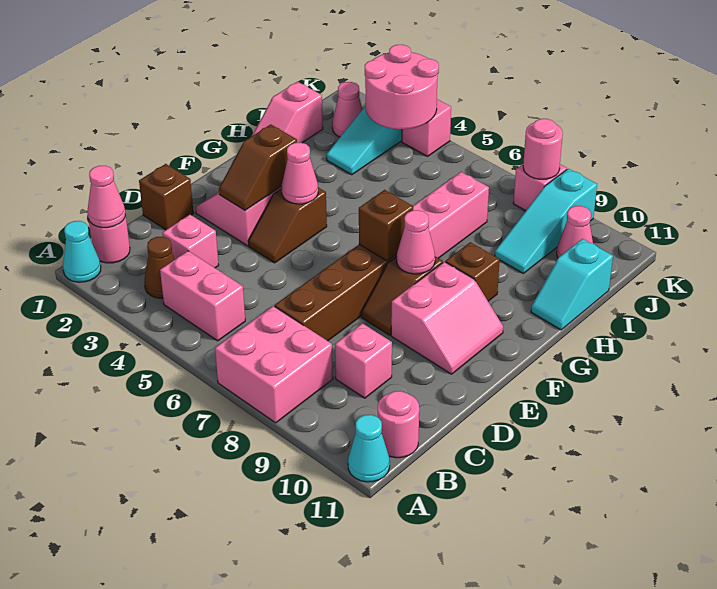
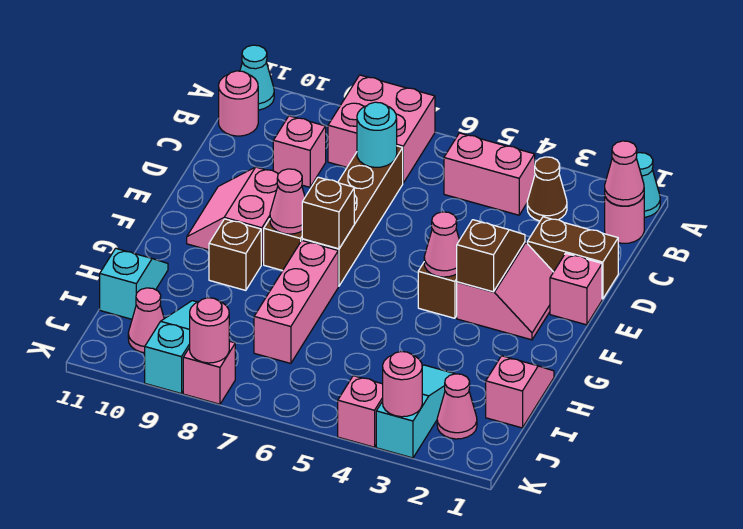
pink 1x1 brick [163,215,219,268] -> pink 1x1 brick moved to [550,253,602,325]
none -> cyan 1x1 round brick [357,102,397,167]
brown 1x1 brick [139,164,194,230] -> brown 1x2 brick [528,217,618,299]
pink 2x2 round brick [365,45,439,129] -> pink 1x1 round brick [383,352,422,417]

